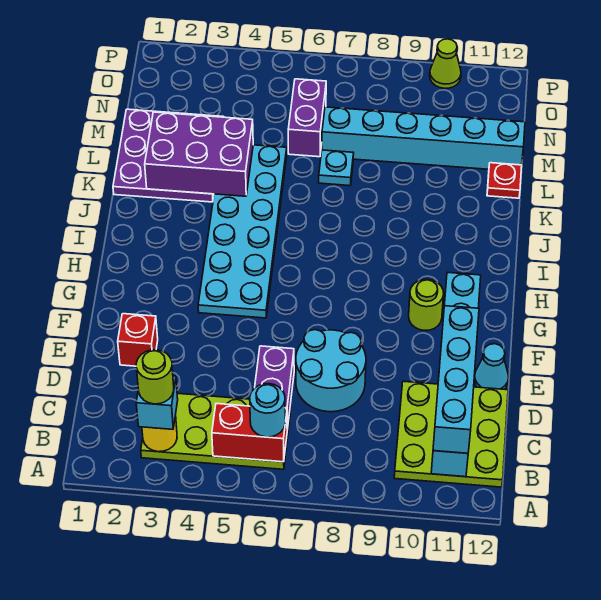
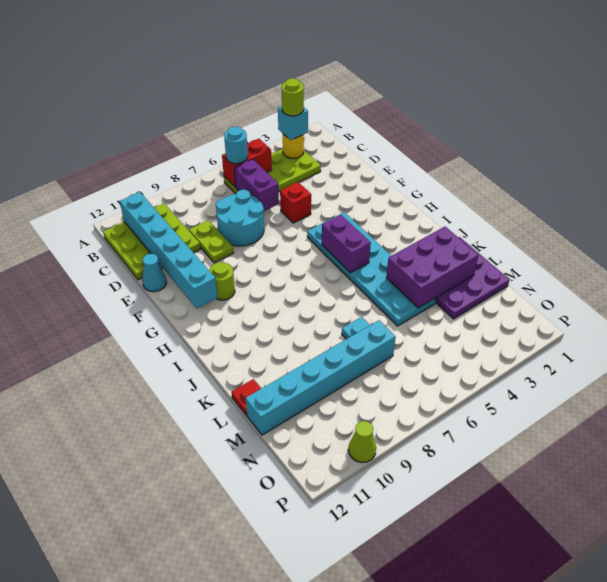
cyan 1x4 brick [433,306,479,453] -> none
none -> lime 1x2 plate [189,220,233,263]
red 1x1 brick [118,314,158,366] -> red 1x1 brick moved to [280,182,311,223]
purple 1x2 brick [288,79,326,157] -> purple 1x2 brick moved to [322,215,371,273]

